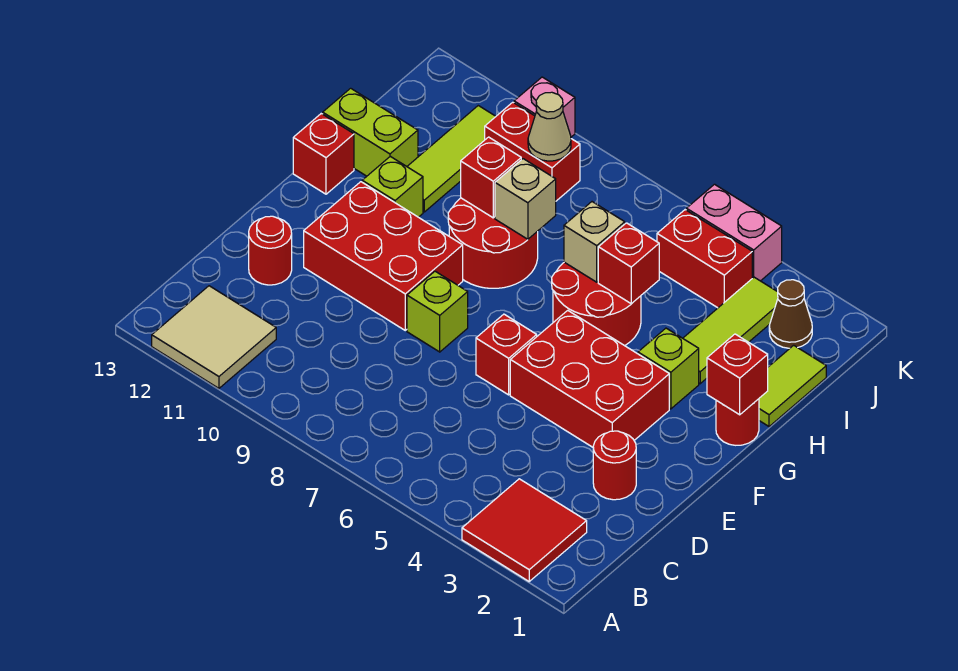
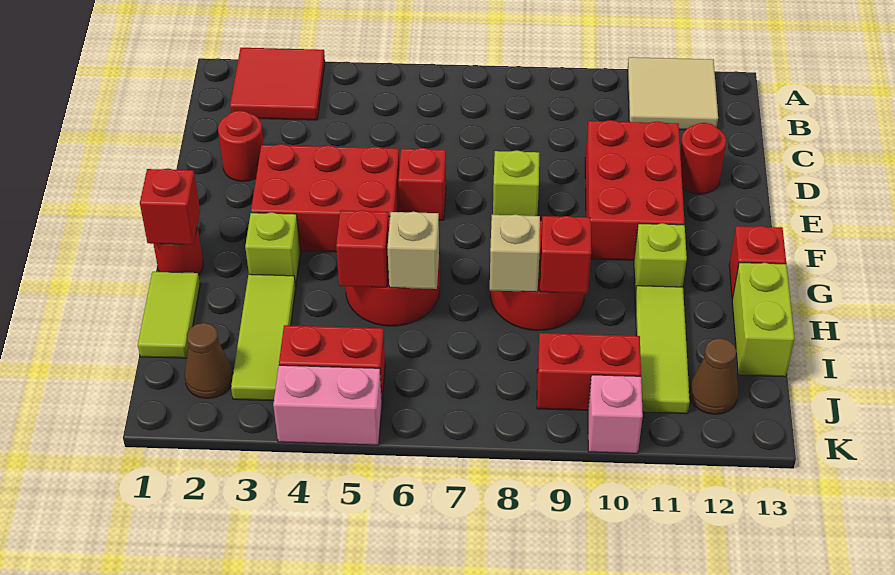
red 2x3 brick [304,182,463,330] -> red 2x3 brick turned to [585,120,685,260]
lime 1x2 brick [323,88,418,176] -> lime 1x2 brick turned to [732,262,795,377]
tan 1x1 cone [528,92,571,161] -> none
none -> brown 1x1 cone [689,338,739,414]

